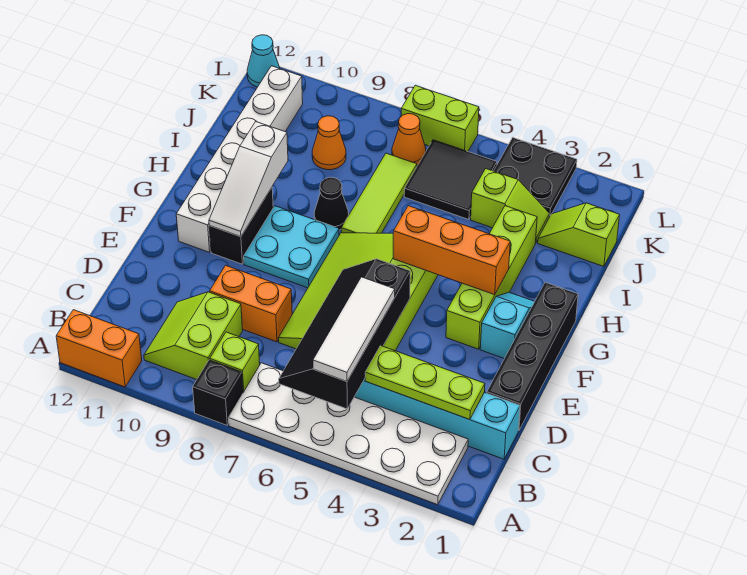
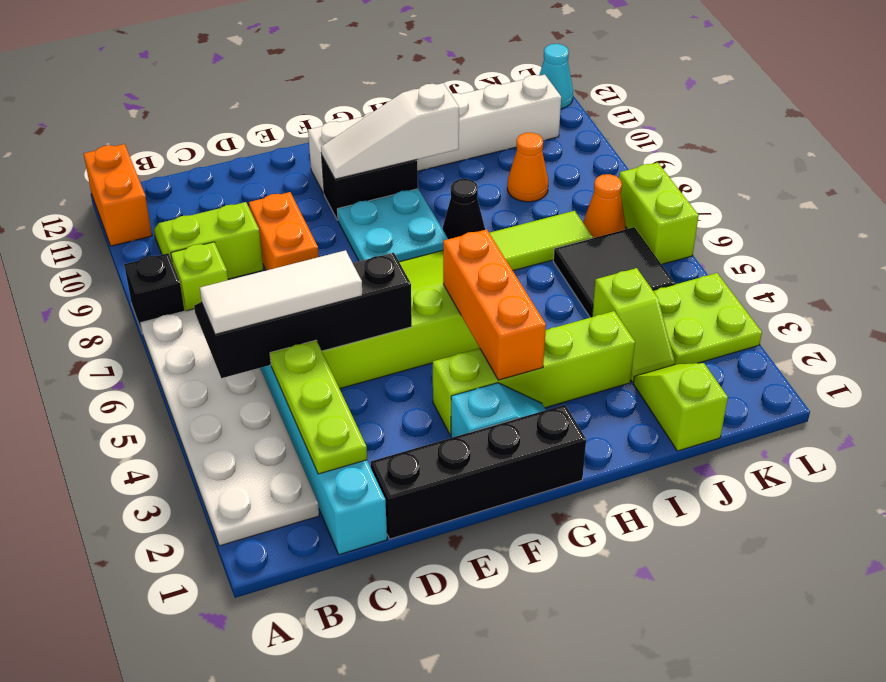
black 2x2 plate [494,138,577,217] -> lime 2x2 plate [653,273,762,364]

